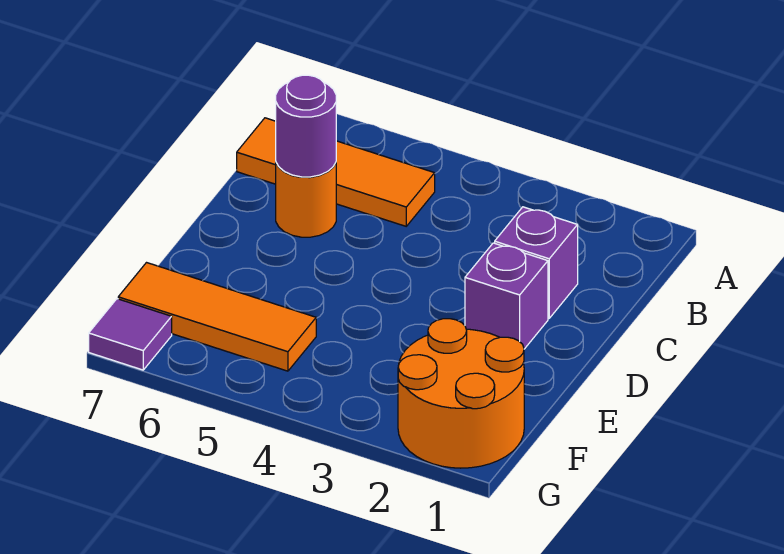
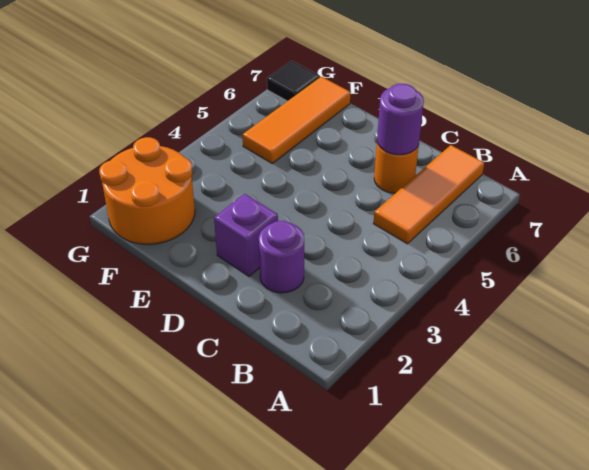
purple 1x1 brick [495,207,578,318] -> purple 1x1 round brick [259,221,304,293]
purple 1x1 tile [89,299,172,370] -> black 1x1 tile [267,61,320,101]

